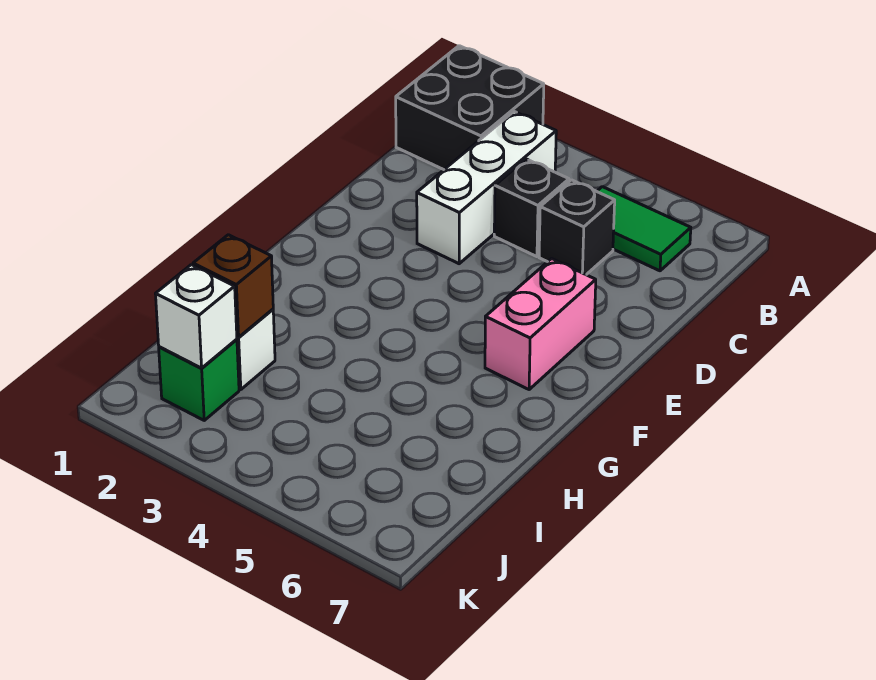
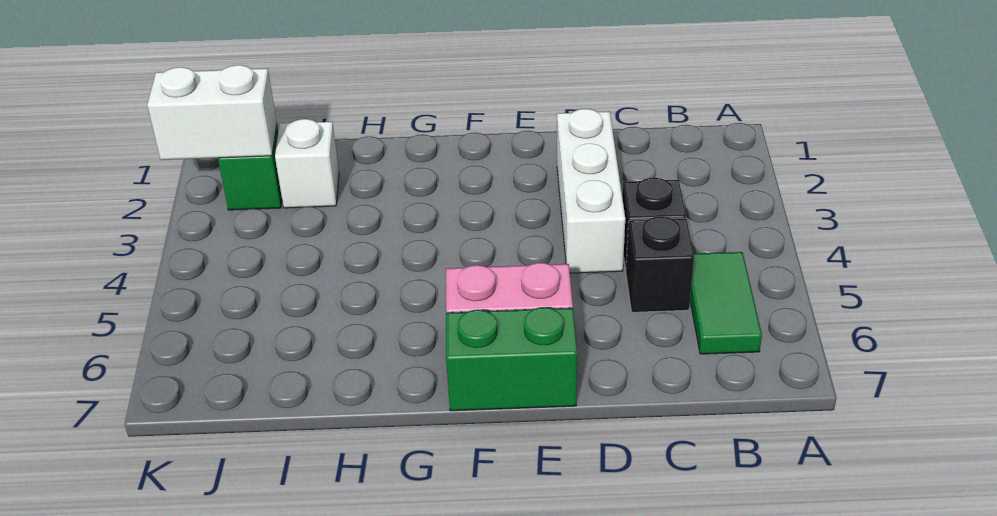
black 2x2 brick [396,46,544,170] -> none
white 1x3 brick [417,112,556,264] -> white 1x3 brick turned to [557,109,625,273]
none -> green 1x2 brick [446,307,577,411]
brown 1x1 brick [193,235,273,337] -> none
white 1x1 brick [156,265,237,368] -> white 1x2 brick [147,65,277,160]

